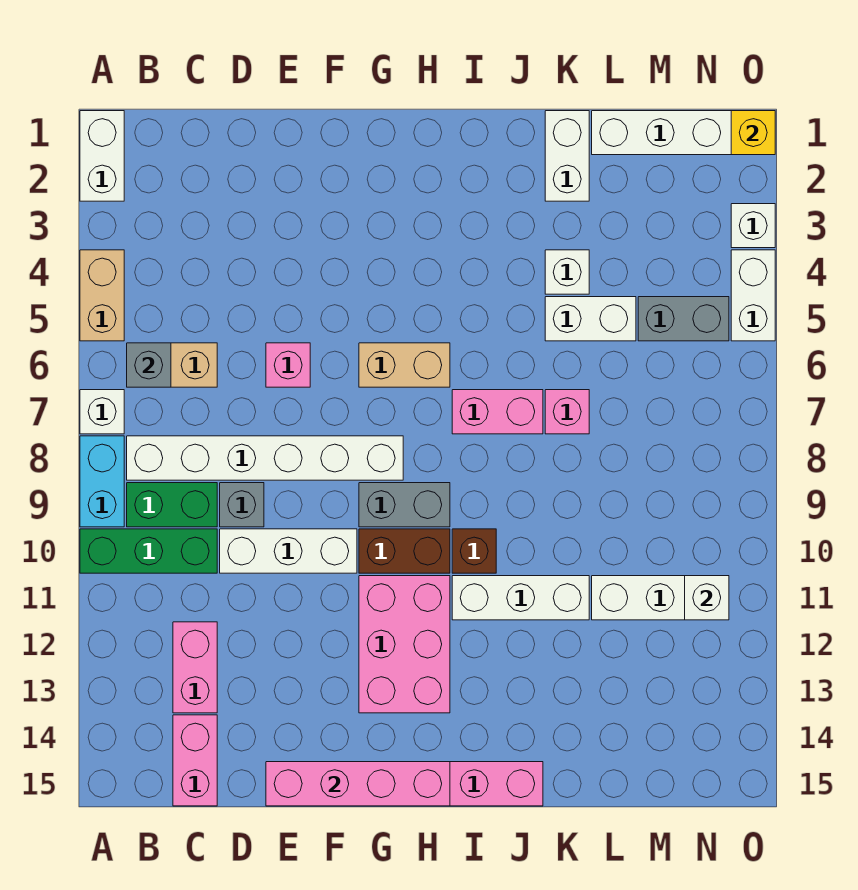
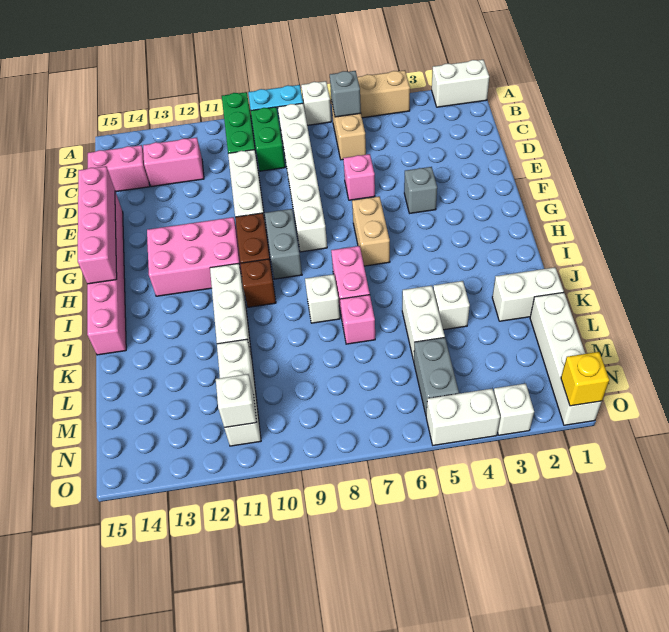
grey 1x1 brick [220,483,264,527] -> grey 1x1 brick moved to [404,167,437,213]
none -> white 1x1 brick [305,274,340,323]

